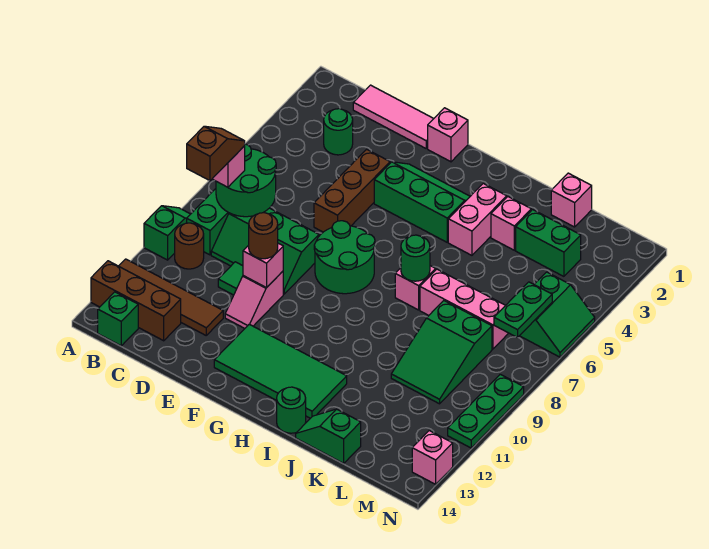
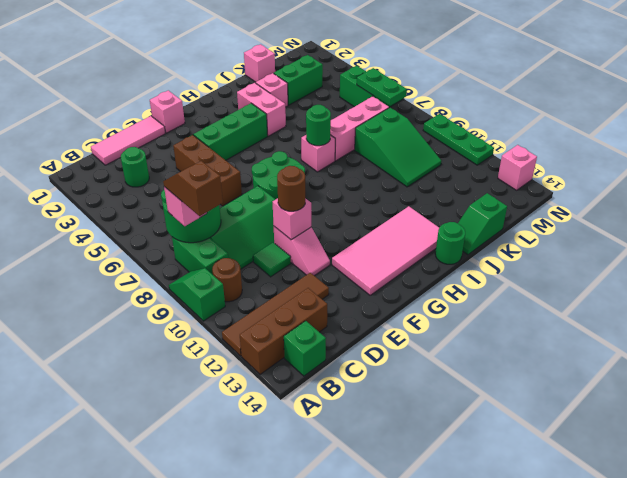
green 2x4 tile [214,324,347,418] -> pink 2x4 tile [332,206,439,295]

